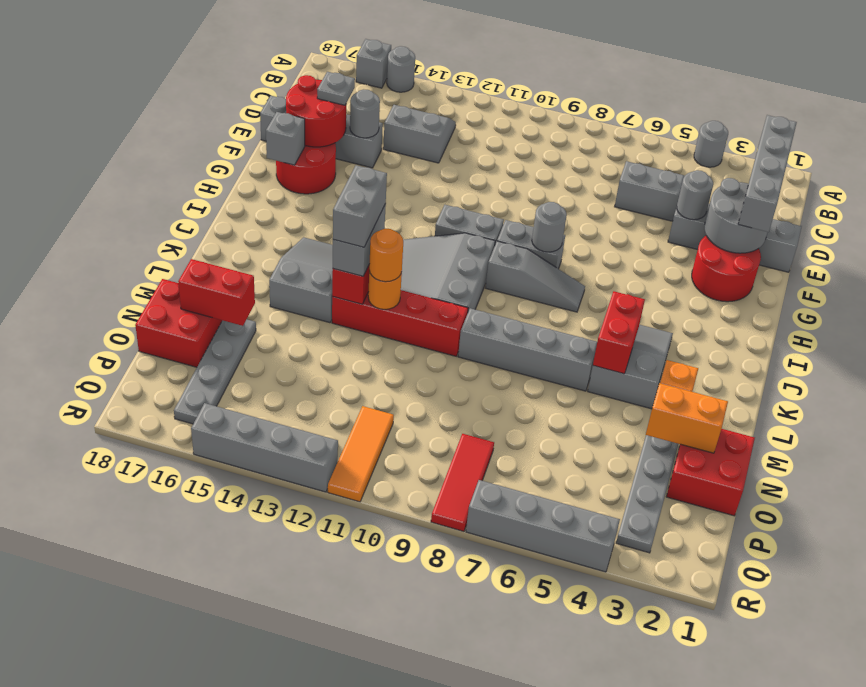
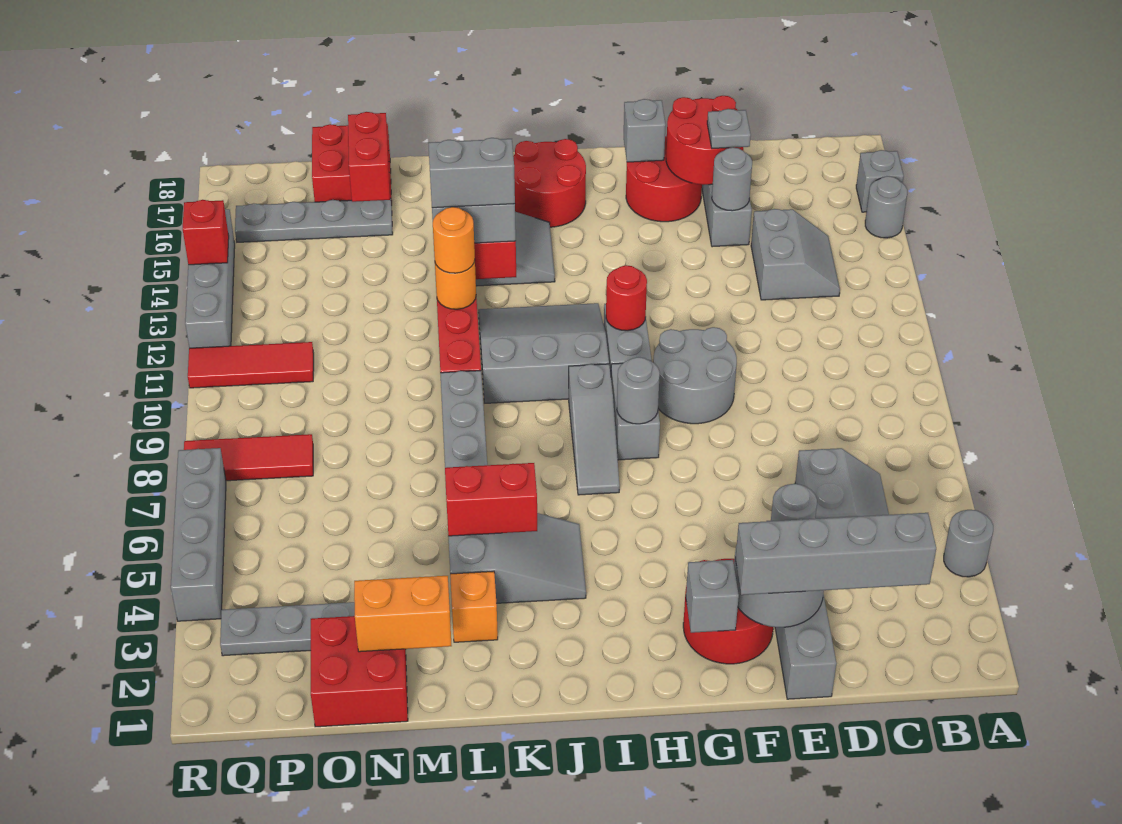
none -> grey 2x2 round brick [653,327,737,424]
none -> grey 1x1 brick [686,560,739,633]
none -> red 1x1 round brick [606,265,647,331]
none -> red 2x2 round brick [513,139,586,227]
orange 1x2 brick [646,383,728,453] -> orange 1x2 brick turned to [354,576,452,652]
orange 1x3 tile [328,406,394,502] -> red 1x3 tile [188,342,314,388]
none -> red 1x1 brick [183,200,229,265]

